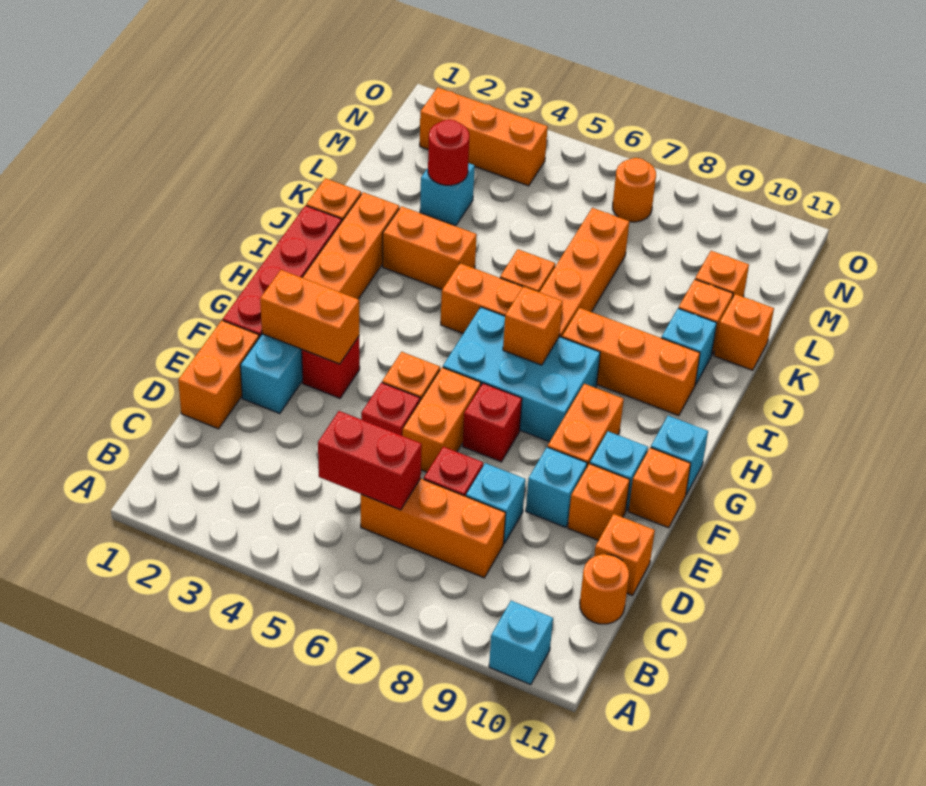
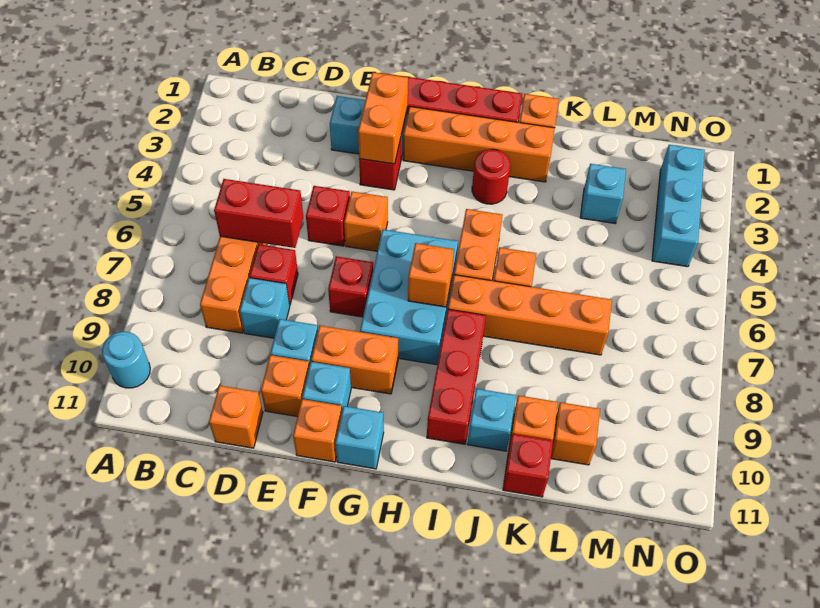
cyan 1x1 brick [489,601,553,685] -> cyan 1x1 round brick [102,332,150,388]
red 1x2 brick [318,411,422,510] -> red 1x2 brick turned to [214,179,303,248]
orange 1x1 round brick [580,554,629,624] -> none
orange 1x2 brick [178,320,259,429] -> none
orange 1x2 brick [403,367,481,472] -> none
orange 1x3 brick [562,308,700,416] -> red 1x3 brick [427,309,486,444]
orange 1x2 brick [383,206,477,290] -> none
orange 1x1 brick [714,294,774,370] -> red 1x1 brick [503,434,553,497]
red 1x1 round brick [428,120,469,185] -> red 1x1 round brick moved to [472,149,511,204]
orange 1x3 brick [420,87,548,186] -> cyan 1x3 brick [652,145,705,267]
orange 1x1 round brick [613,158,656,222] -> none

